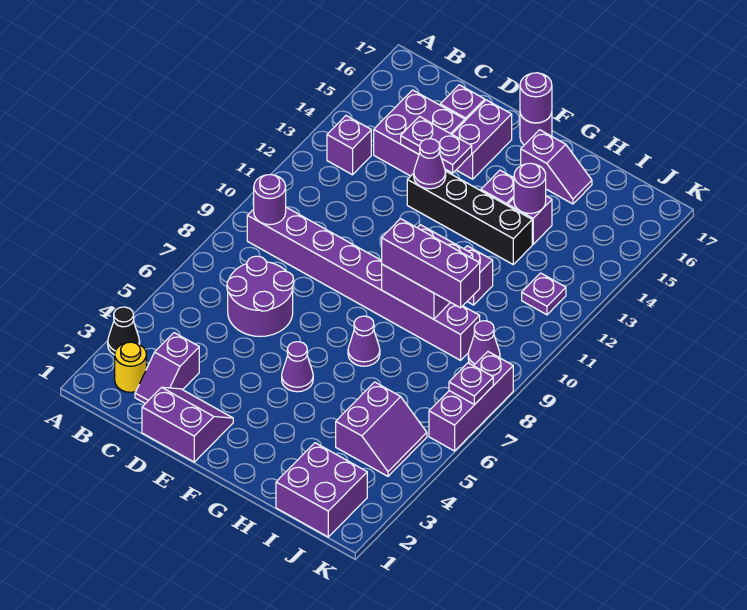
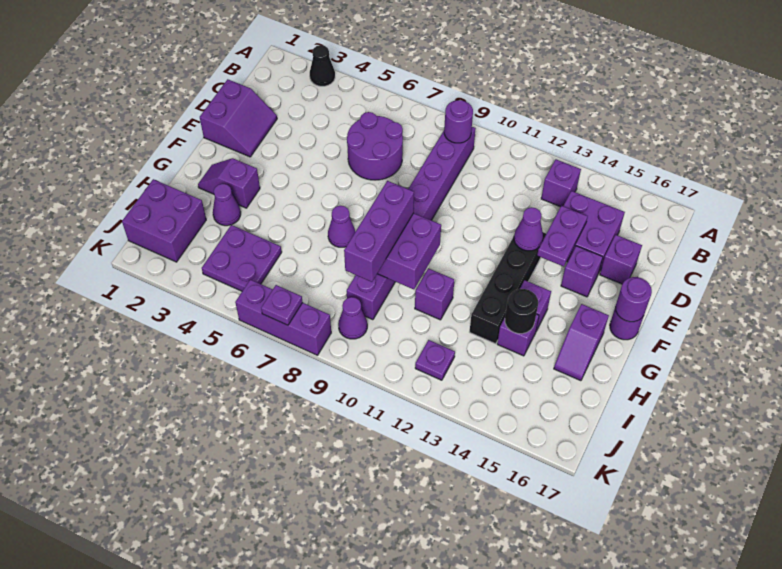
yellow 1x1 round brick [115,342,146,392] -> none
purple 1x2 slope [135,333,199,404] -> purple 1x2 slope moved to [198,158,260,208]
purple 1x2 brick [452,100,512,179] -> purple 1x1 brick [561,246,603,297]
purple 1x1 cone [282,342,313,392] -> purple 1x1 cone moved to [213,184,241,226]
purple 1x1 round brick [514,163,546,213] -> black 1x1 round brick [505,289,538,334]
purple 2x2 slope [336,382,427,476] -> purple 2x2 plate [202,225,282,291]

